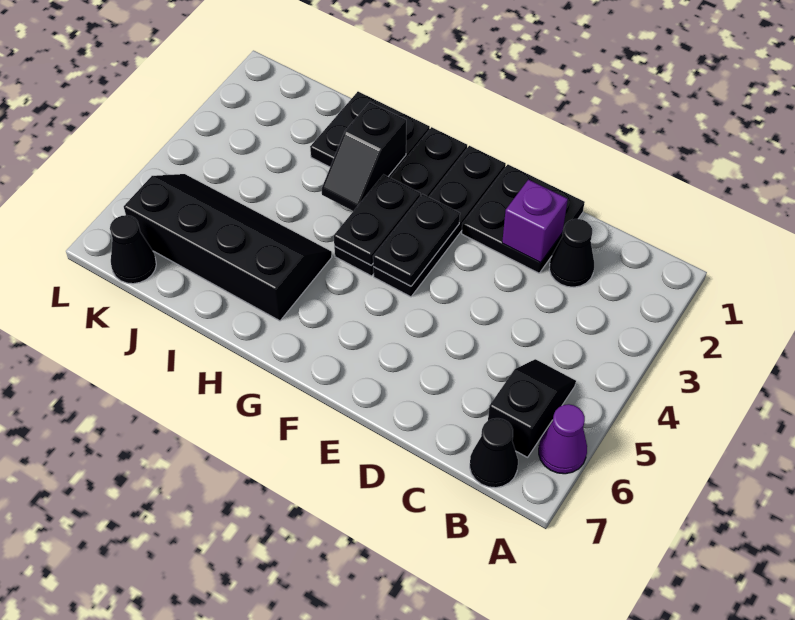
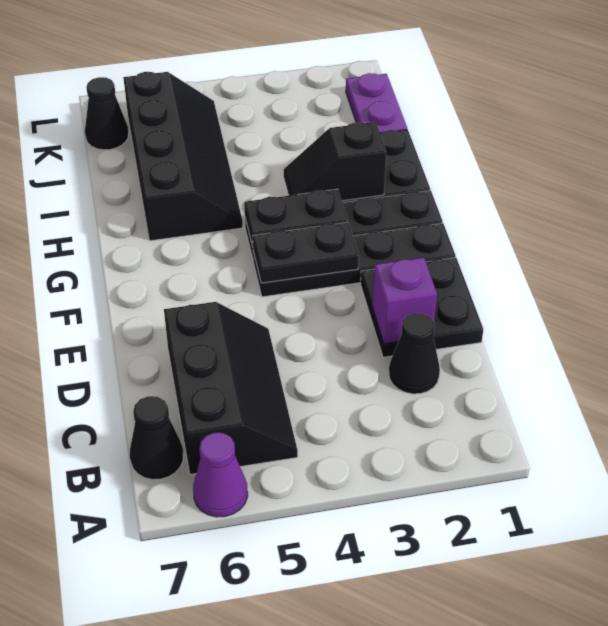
black 1x2 slope [488,359,576,457] -> black 2x3 slope [164,302,298,475]
none -> purple 1x2 plate [346,73,407,133]

